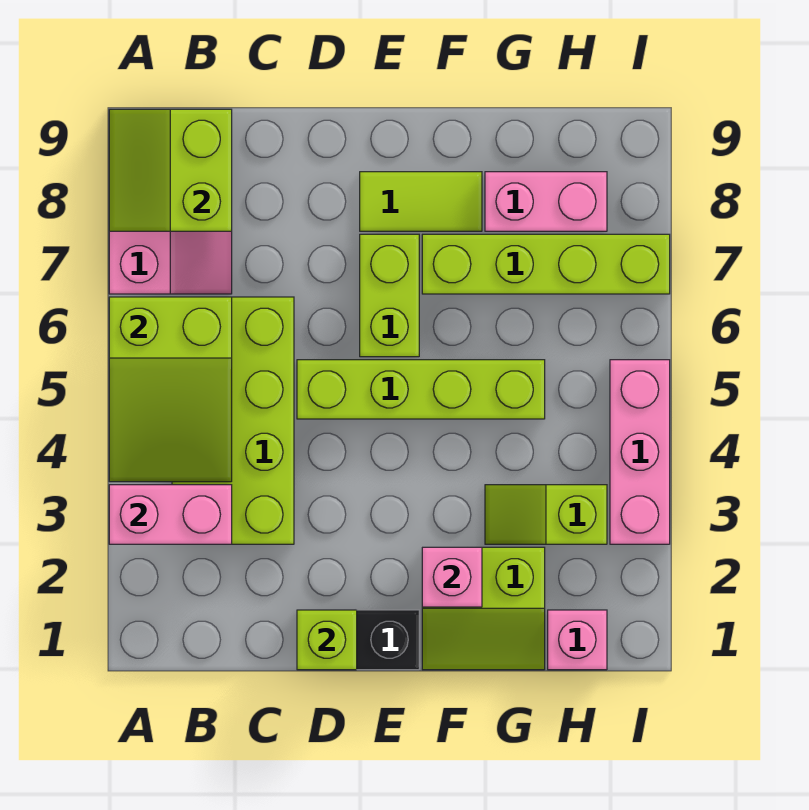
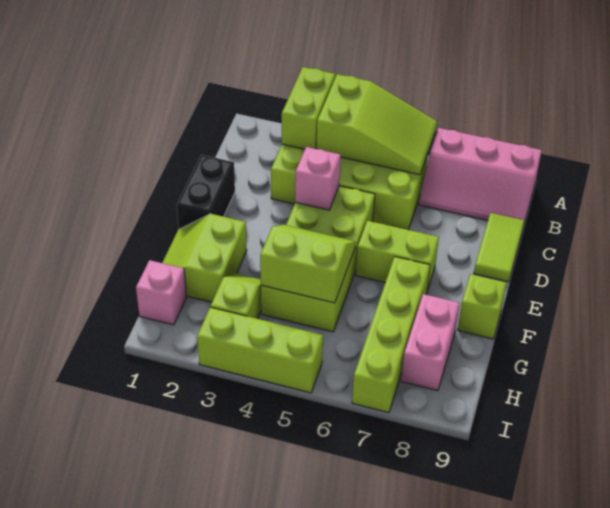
pink 1x2 brick [109,485,232,544] -> lime 1x2 brick [281,67,335,149]
lime 2x3 slope [109,297,232,482] -> lime 2x3 slope turned to [316,74,437,175]
lime 2x2 slope [109,109,232,231] -> lime 2x2 slope moved to [260,225,356,303]
lime 1x1 brick [297,610,357,670] -> lime 1x1 brick moved to [458,274,506,339]
lime 1x4 brick [297,360,545,419] -> lime 2x4 brick [261,186,375,332]
lime 1x2 tile [360,172,482,231] -> lime 1x2 tile moved to [474,213,524,282]
pink 1x1 brick [422,547,482,607] -> pink 1x1 brick moved to [295,147,341,210]
pink 1x3 brick [610,360,670,544] -> lime 1x3 brick [197,307,323,393]

